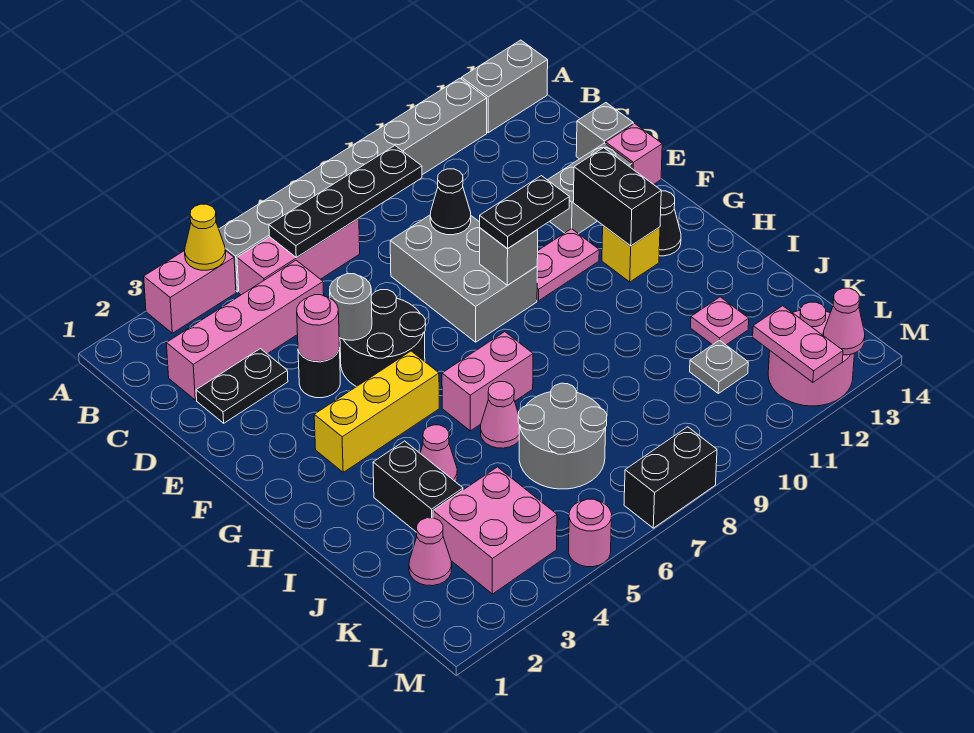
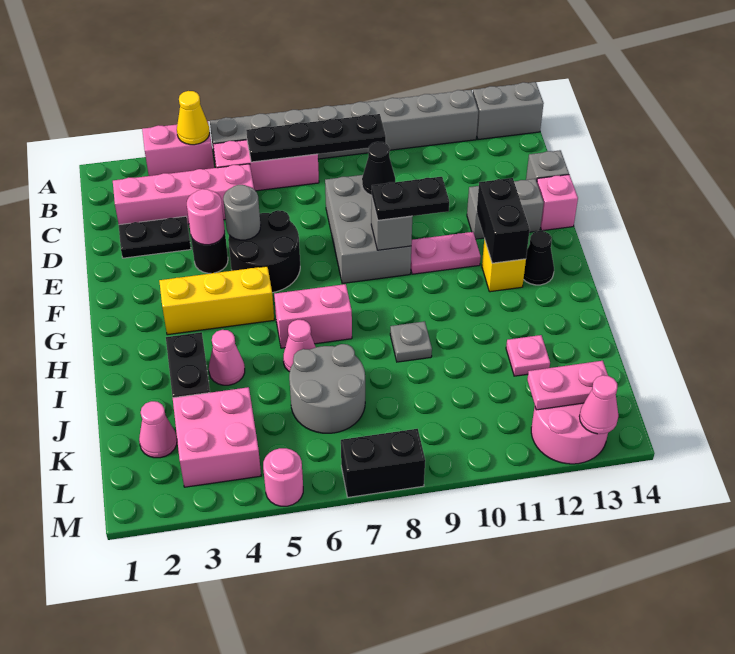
grey 1x1 plate [690,340,748,393] -> grey 1x1 plate moved to [390,321,432,362]
pink 1x2 plate [753,306,843,382] -> pink 1x2 plate turned to [527,361,608,410]

